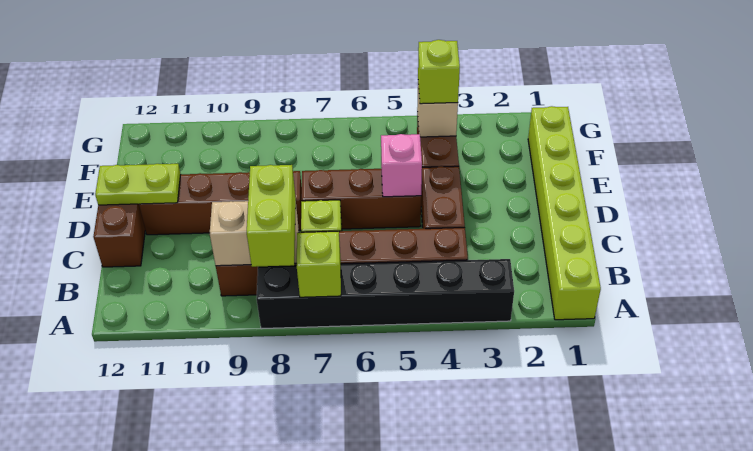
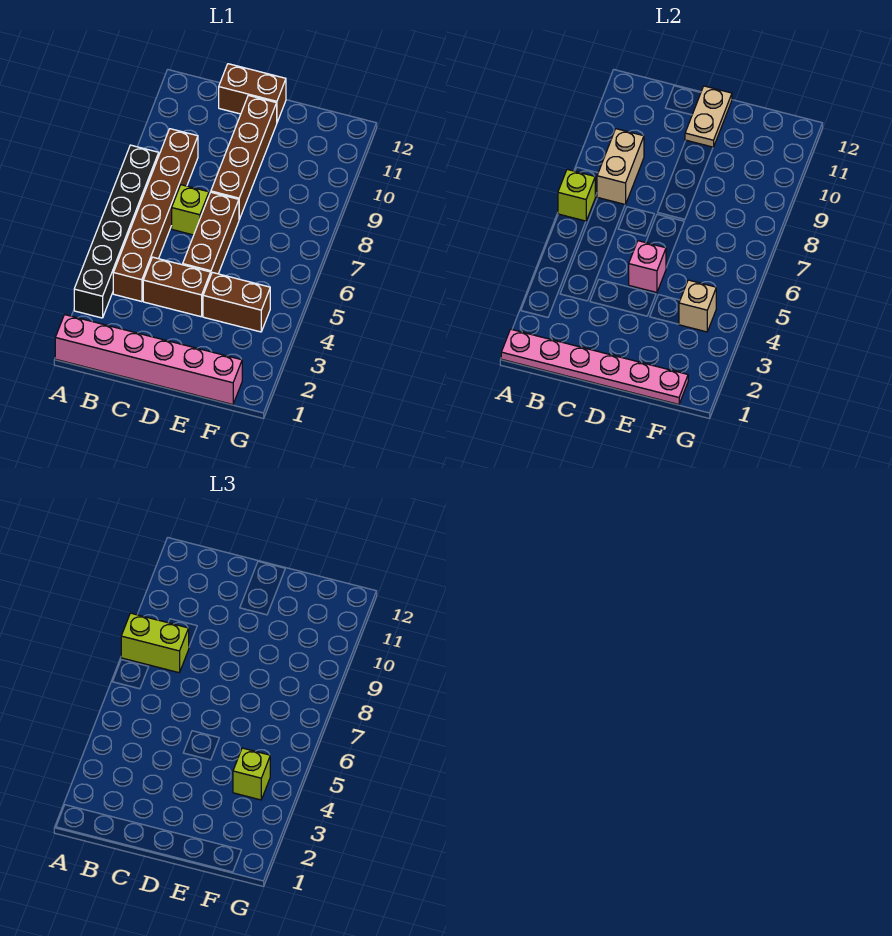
lime 1x6 brick [528,106,601,320] -> pink 1x6 brick [55,315,242,405]
none -> pink 1x6 plate [501,329,688,405]
lime 1x2 plate [95,164,181,205] -> tan 1x2 plate [685,86,732,147]

